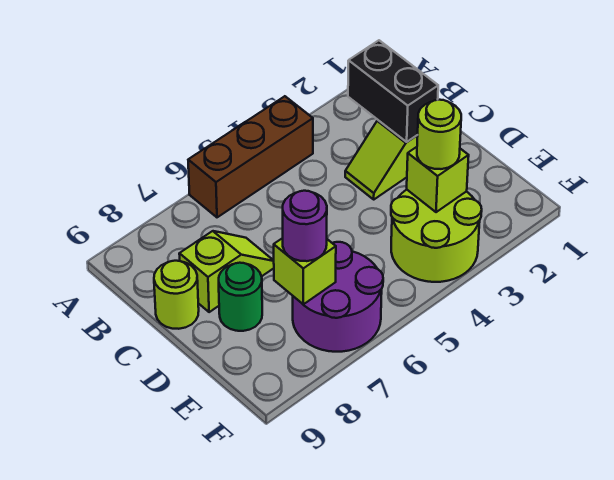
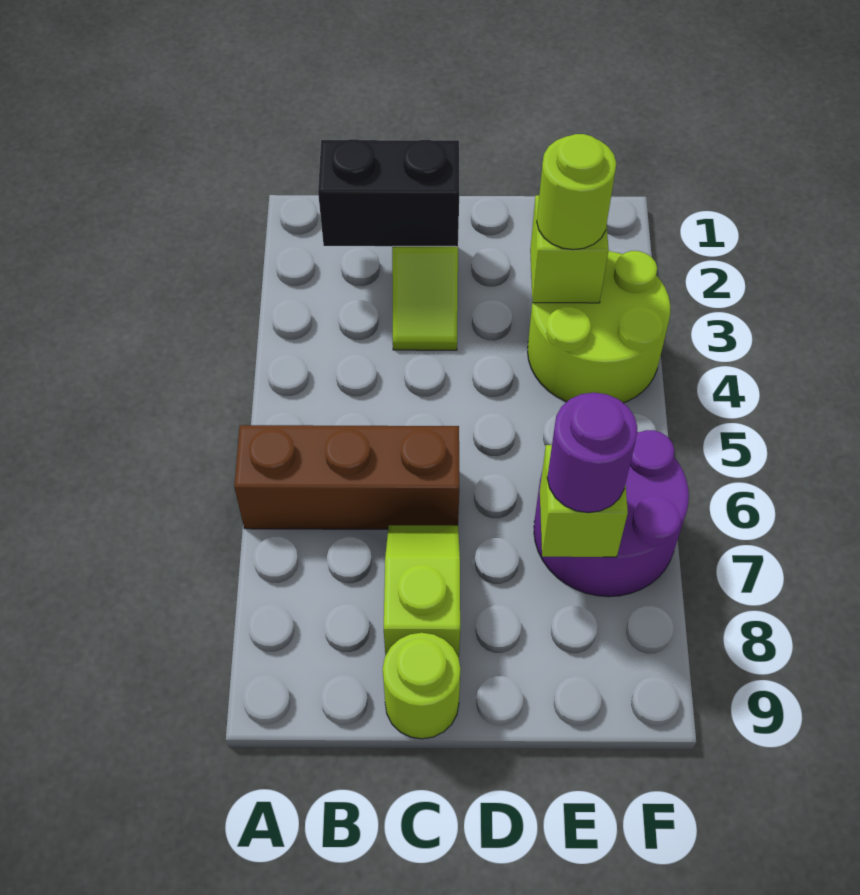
brown 1x3 brick [188,96,313,217] -> brown 1x3 brick turned to [234,425,459,529]
green 1x1 round brick [219,263,262,331] -> none

